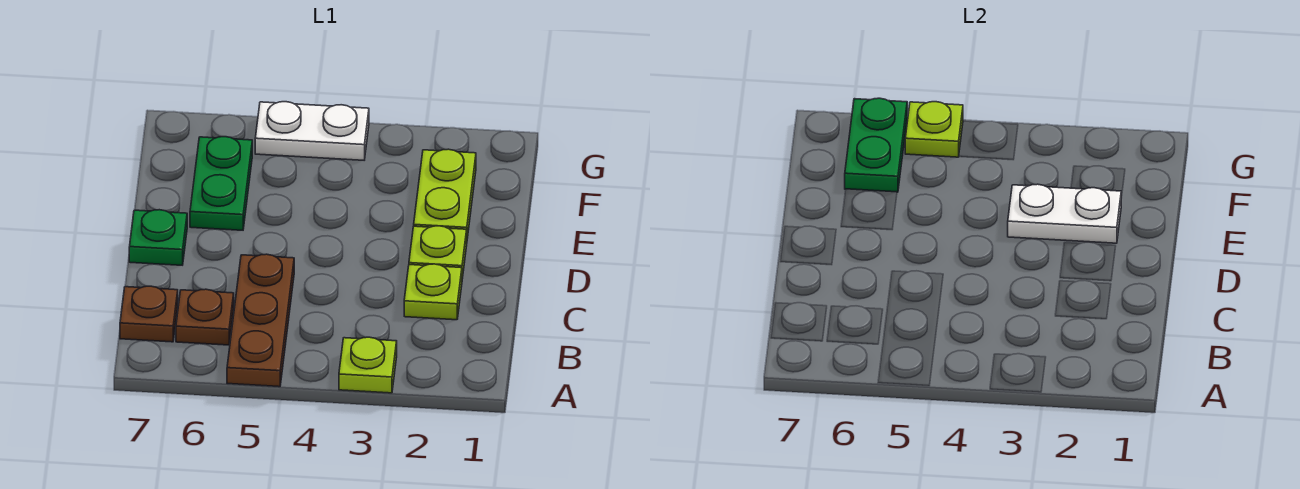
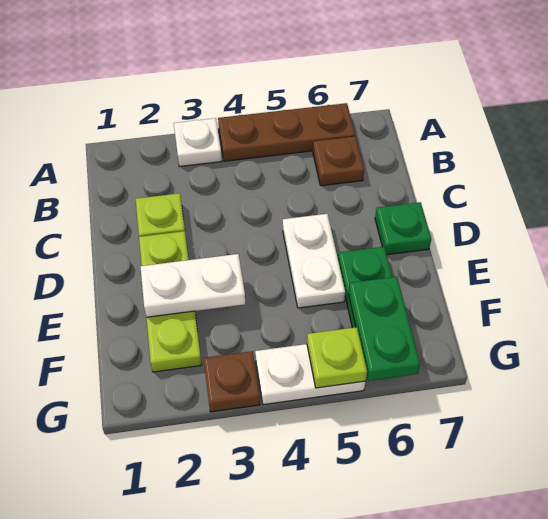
lime 1x1 plate [339,337,397,393] -> white 1x1 plate [174,118,222,167]
brown 1x3 plate [227,254,294,387] -> brown 1x3 plate turned to [218,103,355,161]
brown 1x1 plate [120,286,178,342] -> brown 1x1 plate moved to [203,351,260,412]
none -> white 1x2 plate [283,214,345,308]

